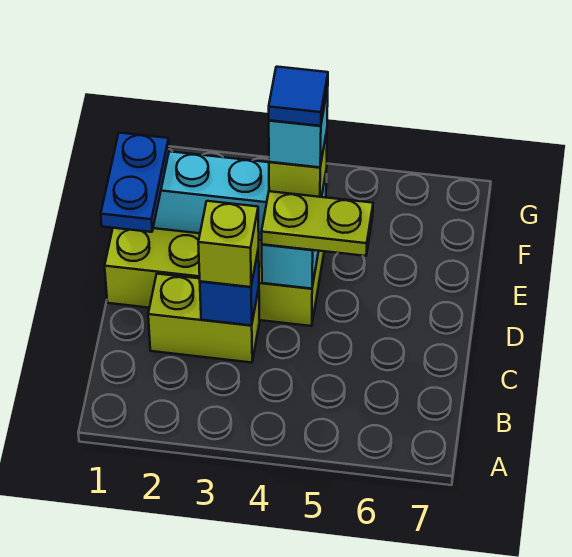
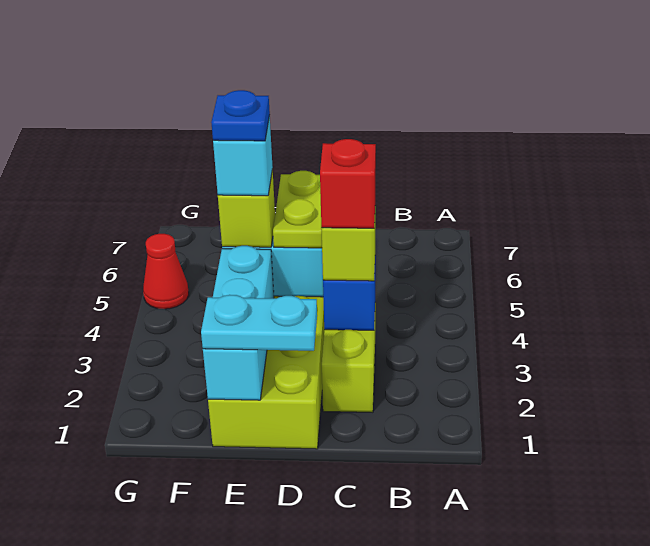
none -> red 1x1 brick [320,139,376,228]
blue 1x2 plate [101,133,169,232] -> cyan 1x2 plate [201,295,317,351]
blue 1x1 tile [269,67,328,126] -> blue 1x1 plate [211,90,270,141]
none -> red 1x1 cone [143,234,189,309]

